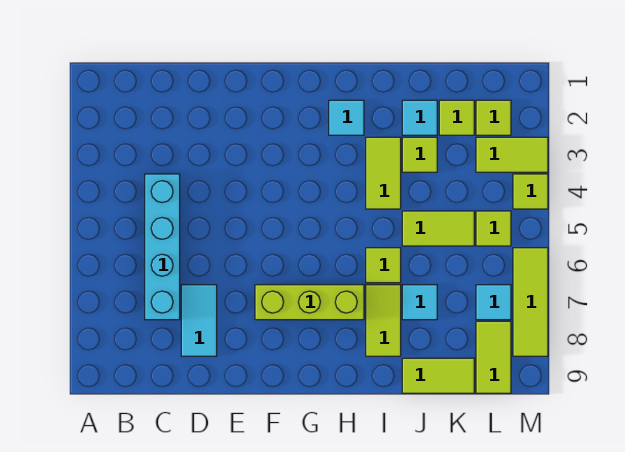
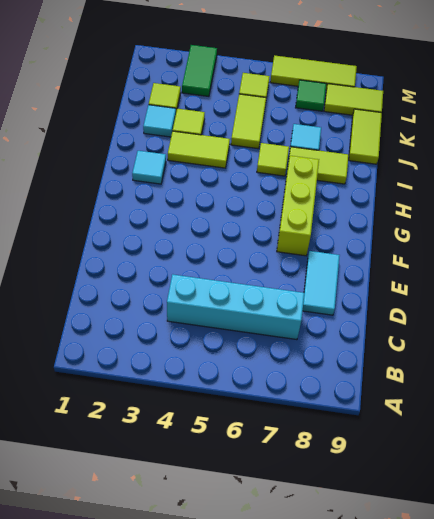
cyan 1x2 tile [181,285,217,356] -> cyan 1x2 tile turned to [303,251,340,315]
lime 1x1 tile [476,100,511,135] -> none
lime 1x2 tile [476,137,548,172] -> green 1x2 tile [182,45,217,96]
cyan 1x1 tile [476,285,511,320] -> green 1x1 tile [296,80,326,111]
lime 1x1 tile [513,174,548,209] -> none

